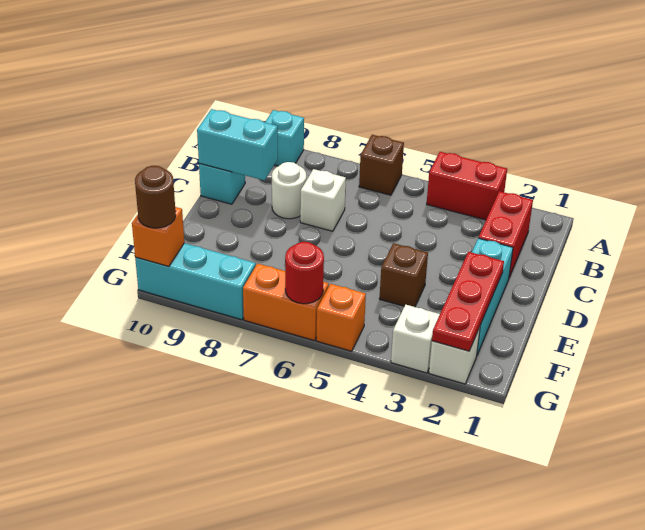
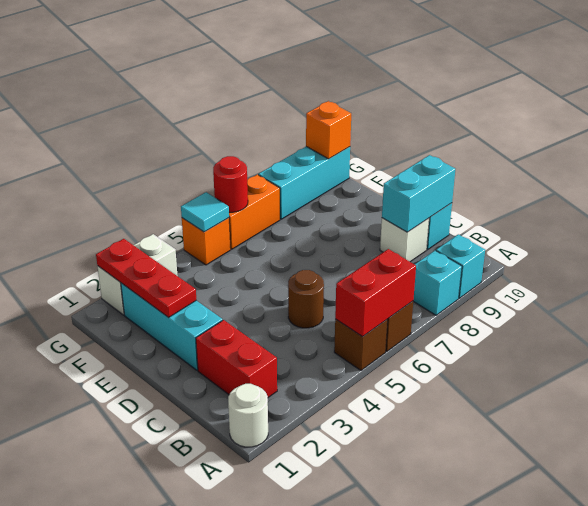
red 1x2 brick [427,152,507,220] -> red 1x2 brick moved to [335,249,416,336]
none -> cyan 1x1 brick [413,251,462,315]
white 1x1 brick [300,169,346,231] -> white 1x1 brick moved to [380,218,429,262]
white 1x1 round brick [272,162,306,219] -> white 1x1 round brick moved to [228,384,268,447]
brown 1x1 brick [379,243,428,307] -> brown 1x1 brick moved to [334,319,388,370]
none -> cyan 1x1 tile [181,192,229,232]
brown 1x1 round brick [135,166,176,228] -> brown 1x1 round brick moved to [288,270,324,328]

